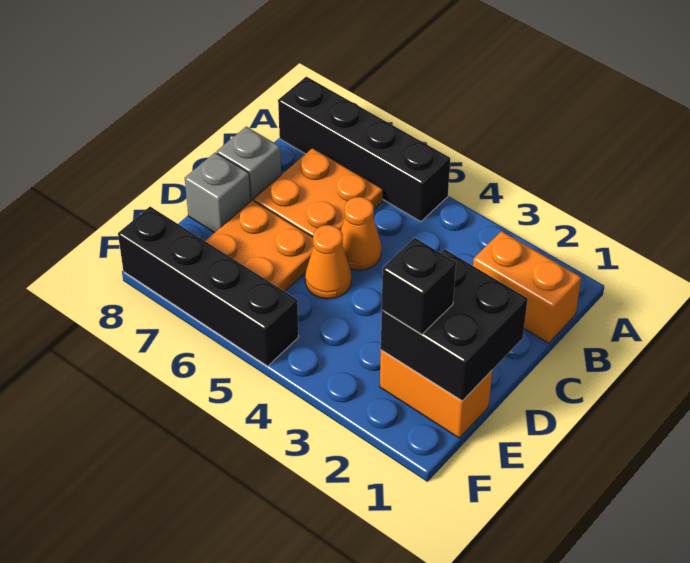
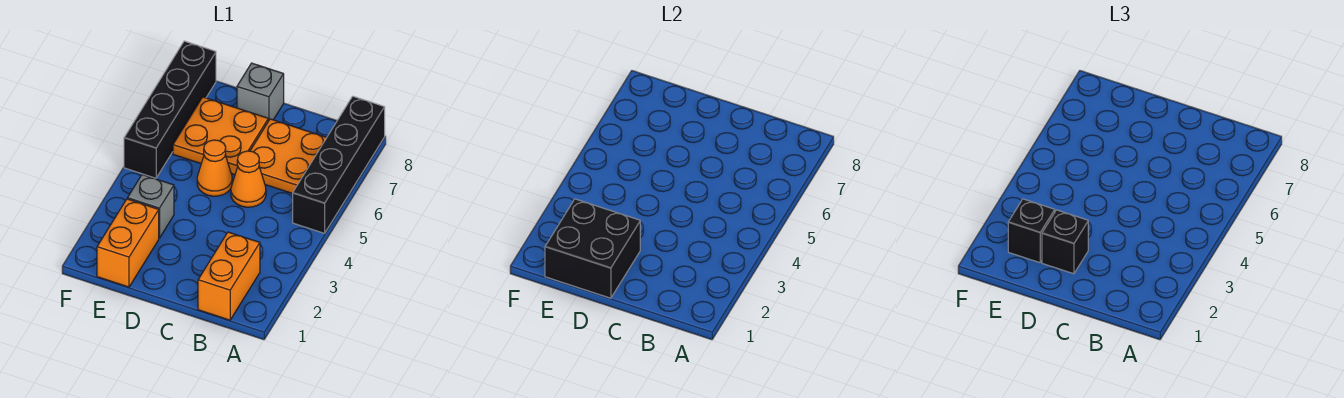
grey 1x1 brick [217,126,281,201] -> grey 1x1 brick moved to [127,175,174,238]
none -> black 1x1 brick [1042,210,1088,274]

